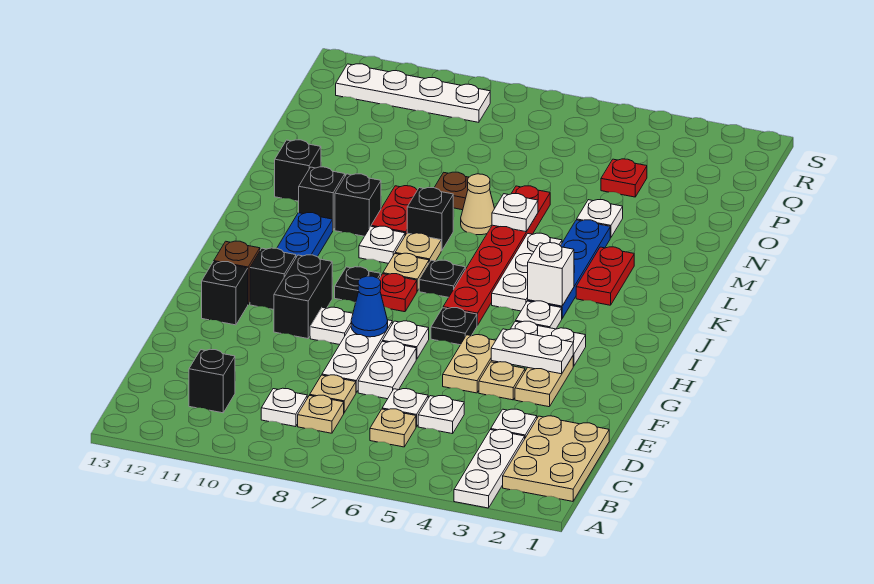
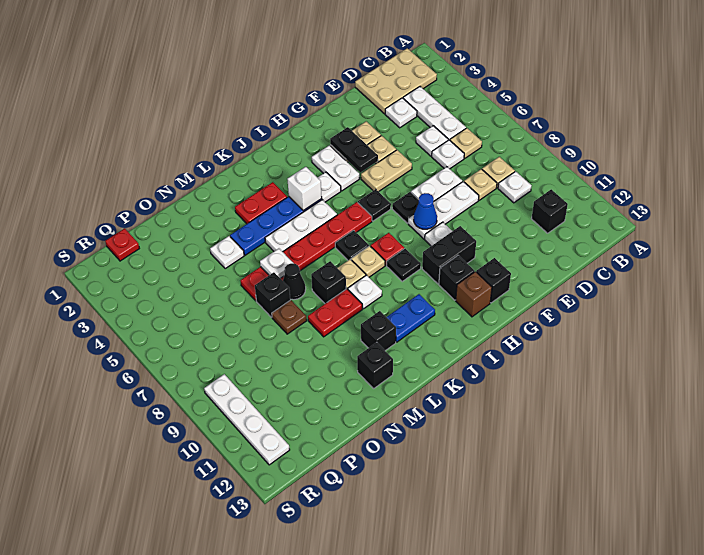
white 1x3 plate [454,429,525,508] -> white 1x3 plate turned to [403,87,466,140]
white 1x2 plate [491,329,573,374] -> black 1x2 plate [330,127,378,172]
white 1x1 plate [383,321,429,359] -> black 1x1 plate [392,192,419,223]
black 1x1 brick [335,174,381,236] -> black 1x1 brick moved to [255,272,290,317]
tan 1x1 cone [461,174,495,235] -> black 1x1 cone [283,263,306,300]
red 1x1 plate [601,159,647,197] -> red 1x1 plate moved to [105,228,139,261]

